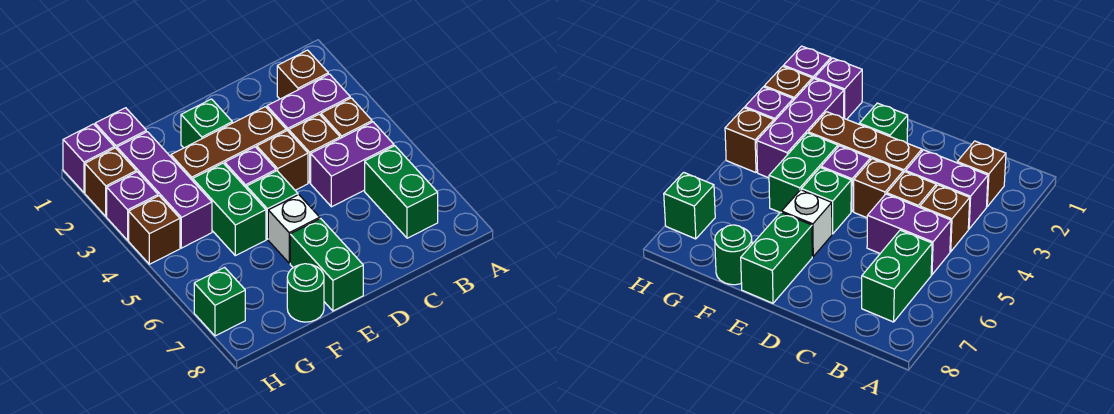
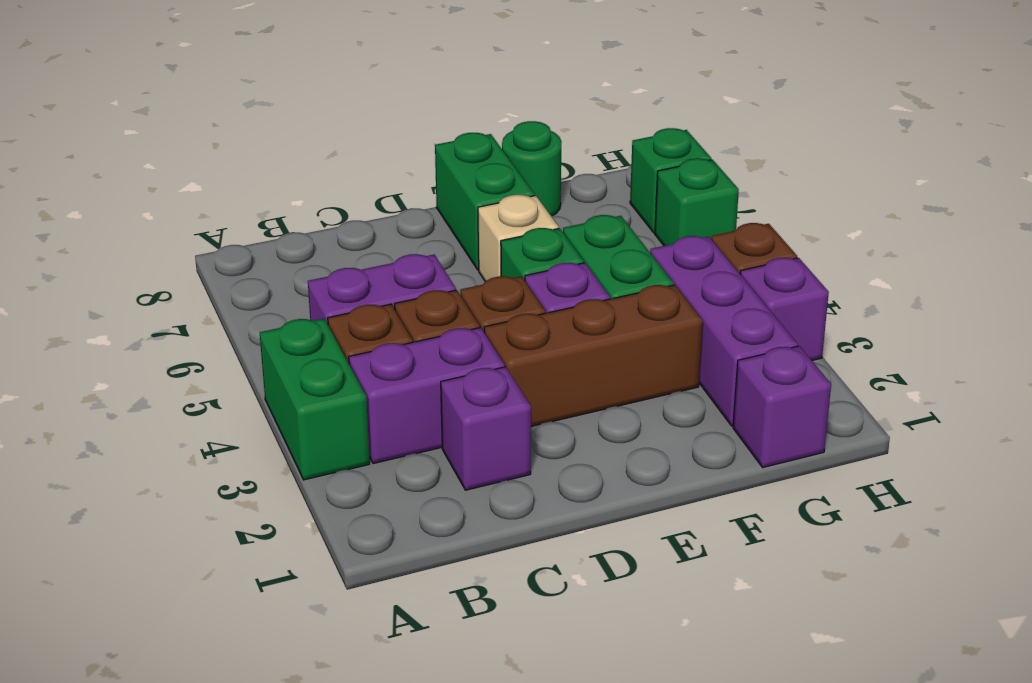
brown 1x1 brick [277,50,328,99] -> none
green 1x2 brick [365,146,438,238] -> green 1x2 brick moved to [260,319,370,480]
green 1x1 brick [181,99,232,148] -> green 1x1 brick moved to [655,158,739,246]
white 1x1 brick [268,195,320,263] -> tan 1x1 brick [478,195,559,282]
purple 1x1 brick [63,124,114,193] -> purple 1x1 brick moved to [441,367,531,490]
brown 1x1 brick [85,148,136,216] -> none

